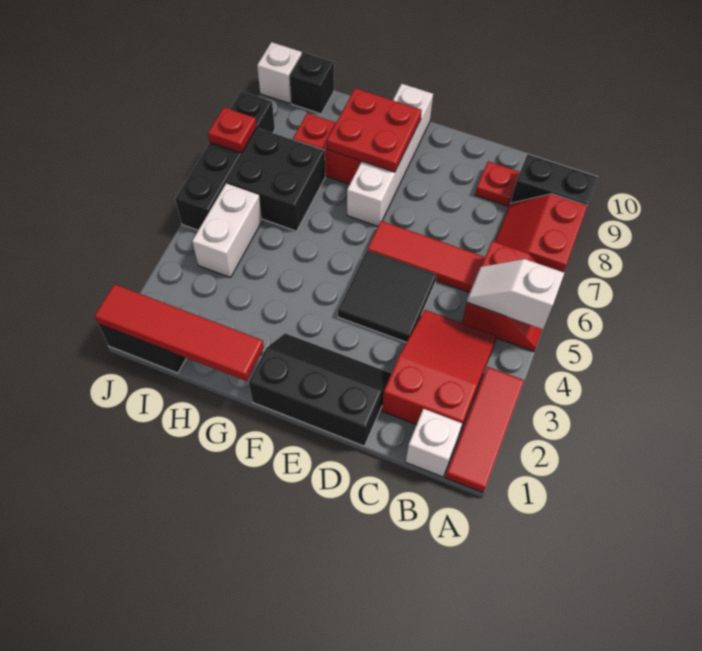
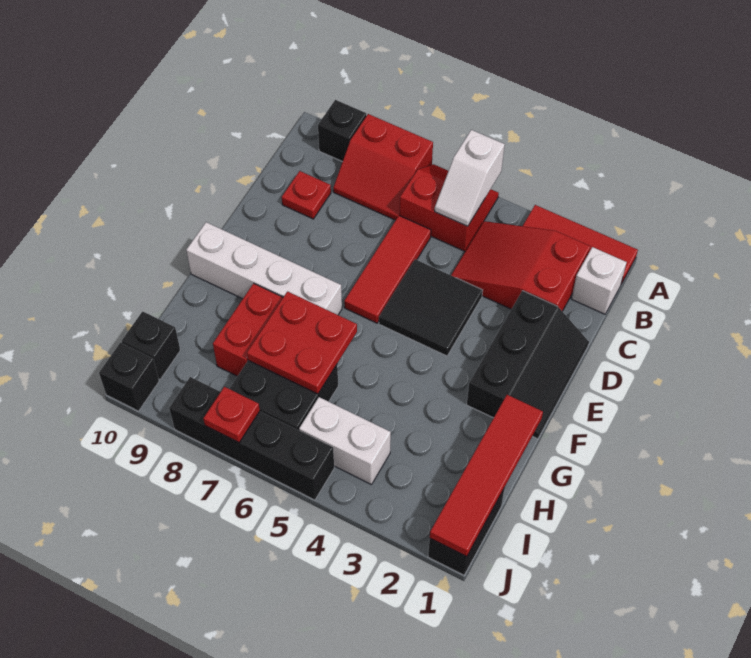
black 1x2 brick [511,154,598,206] -> black 1x1 brick [318,100,366,162]
black 2x3 slope [249,333,392,446] -> black 2x3 slope turned to [467,291,589,439]
red 2x2 plate [327,88,422,172] -> red 2x2 plate moved to [247,292,357,394]
white 1x1 brick [257,42,302,103] -> black 1x1 brick [99,343,159,411]

